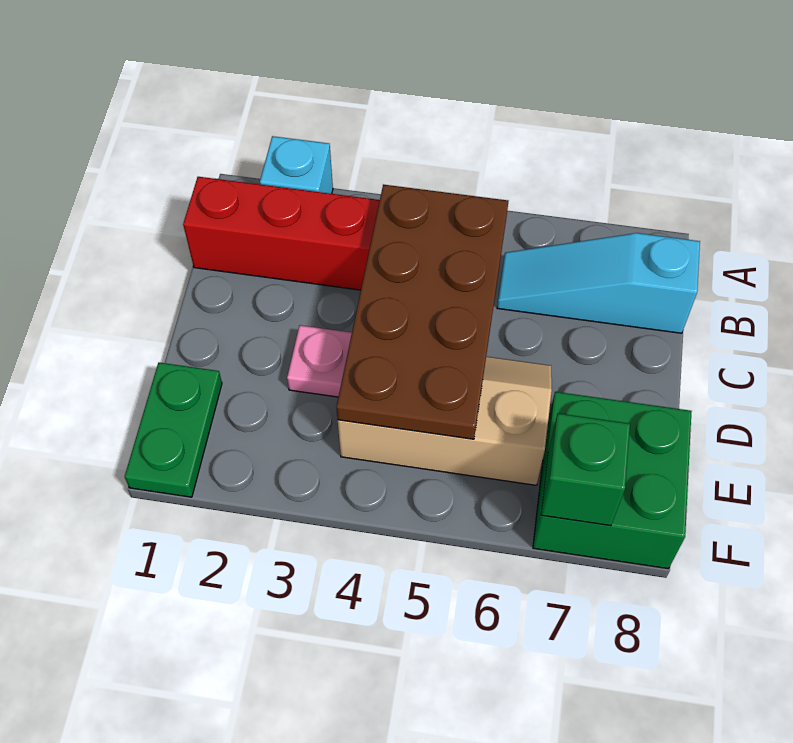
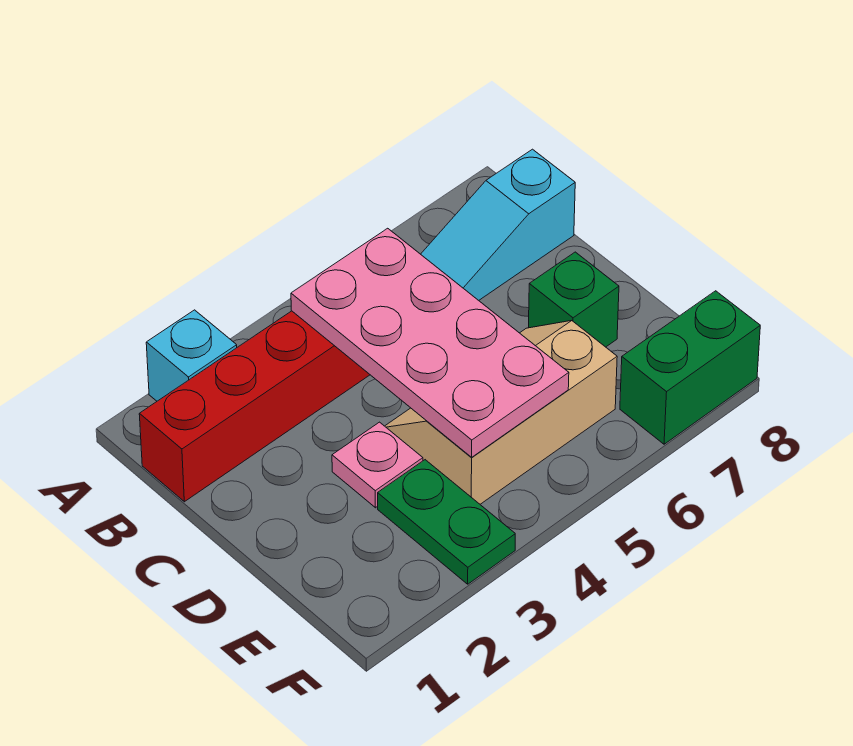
brown 2x4 plate [336,184,508,439] -> pink 2x4 plate [291,228,569,457]
green 1x2 plate [125,363,222,497] -> green 1x2 plate moved to [378,460,515,584]
green 2x2 brick [533,392,692,569] -> green 1x2 brick [620,291,760,444]
green 1x1 brick [541,413,630,526] -> green 1x1 brick moved to [528,252,619,347]

